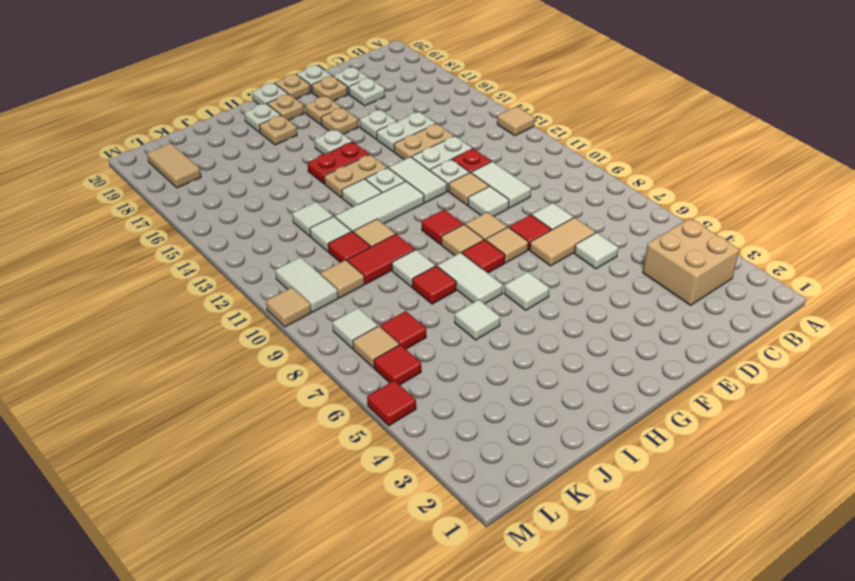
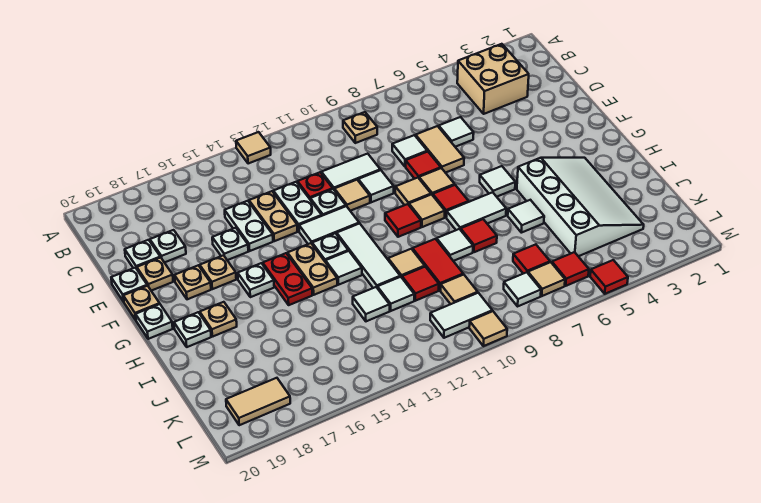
tan 1x1 plate [267,94,304,121] -> tan 1x1 plate moved to [343,112,377,143]
none -> white 3x4 slope [517,158,644,256]

